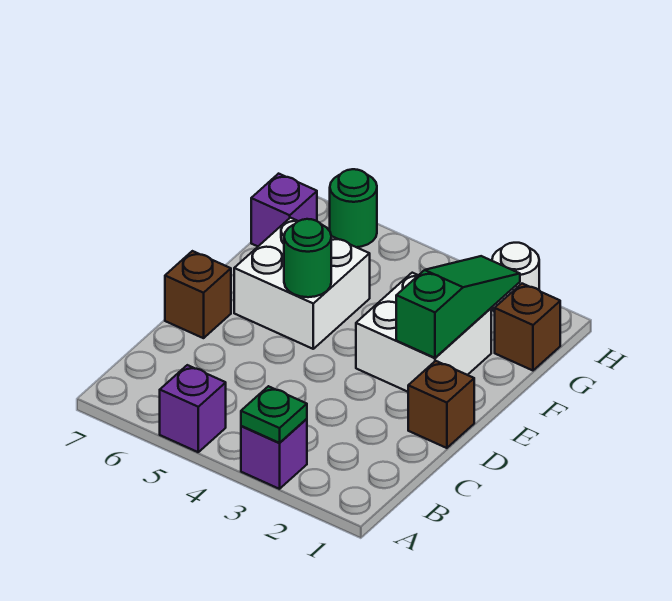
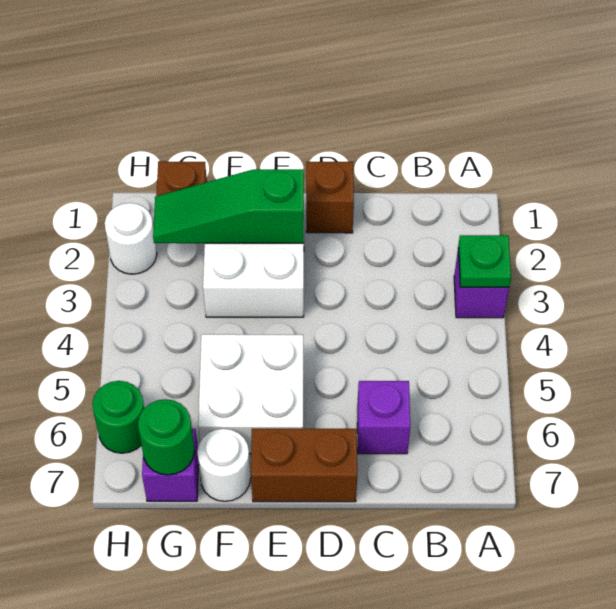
purple 1x1 brick [160,365,226,452] -> purple 1x1 brick moved to [357,381,410,454]
brown 1x1 brick [165,251,231,338] -> brown 1x2 brick [251,429,357,502]
green 1x1 round brick [284,219,331,297] -> green 1x1 round brick moved to [138,399,195,475]
none -> white 1x1 round brick [197,429,251,501]

